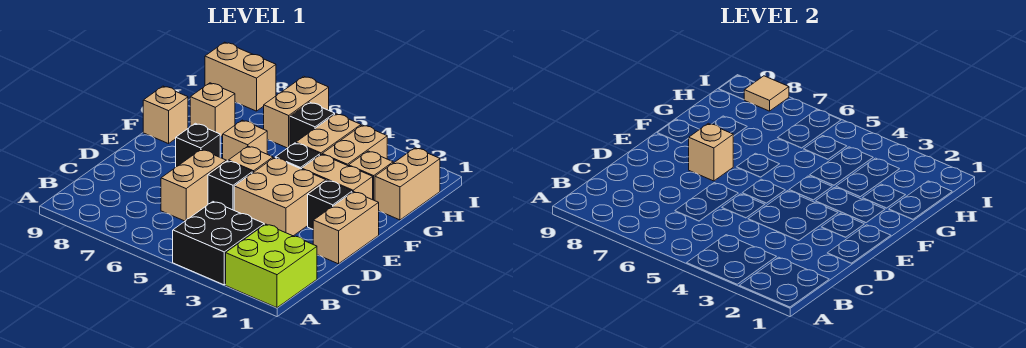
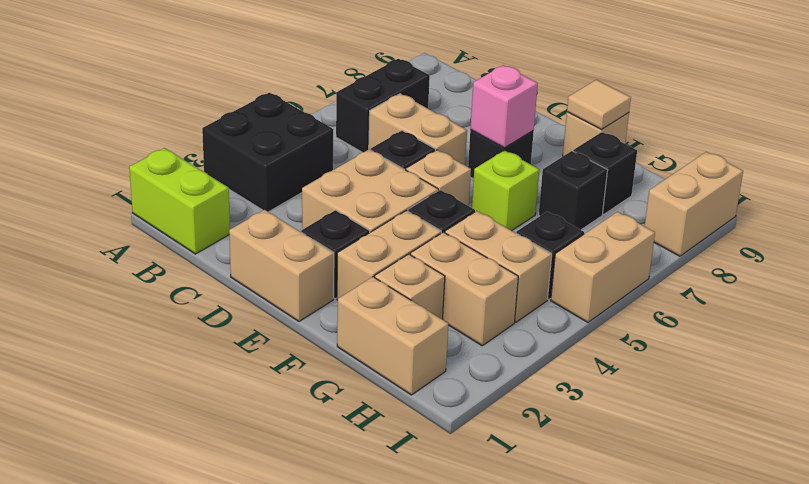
lime 2x2 brick [226,224,317,308] -> lime 1x2 brick [129,148,230,254]
none -> black 1x2 brick [336,59,430,152]
tan 1x1 brick [689,123,733,181] -> pink 1x1 brick [470,65,538,148]
tan 1x1 brick [223,120,267,161] -> lime 1x1 brick [472,150,539,231]
none -> black 1x1 brick [539,151,608,230]
tan 1x1 brick [190,83,235,137] -> black 1x1 brick [573,132,637,214]
tan 1x2 brick [264,76,329,148] -> tan 1x2 brick turned to [551,212,655,322]
tan 1x1 tile [744,76,789,111] -> tan 1x1 tile moved to [567,80,631,129]

